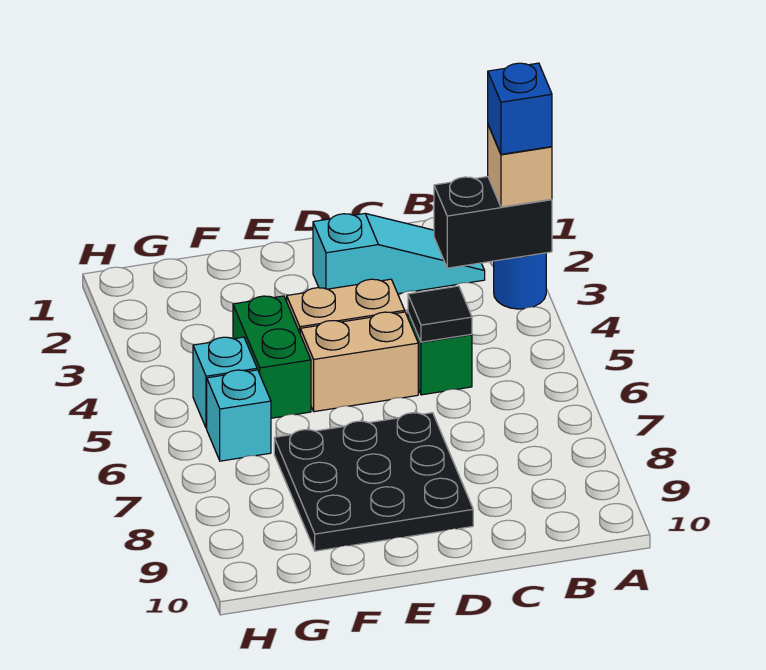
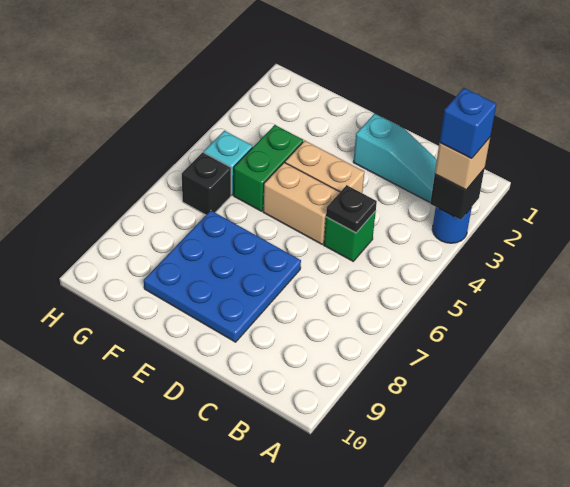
black 1x2 brick [434,177,552,268] -> black 1x1 brick [430,169,484,220]
black 1x1 tile [408,286,472,342] -> black 1x1 plate [326,185,377,233]
black 3x3 plate [274,413,473,551] -> blue 3x3 plate [144,211,301,342]
cyan 1x1 brick [207,370,271,461] -> black 1x1 brick [182,152,231,215]

